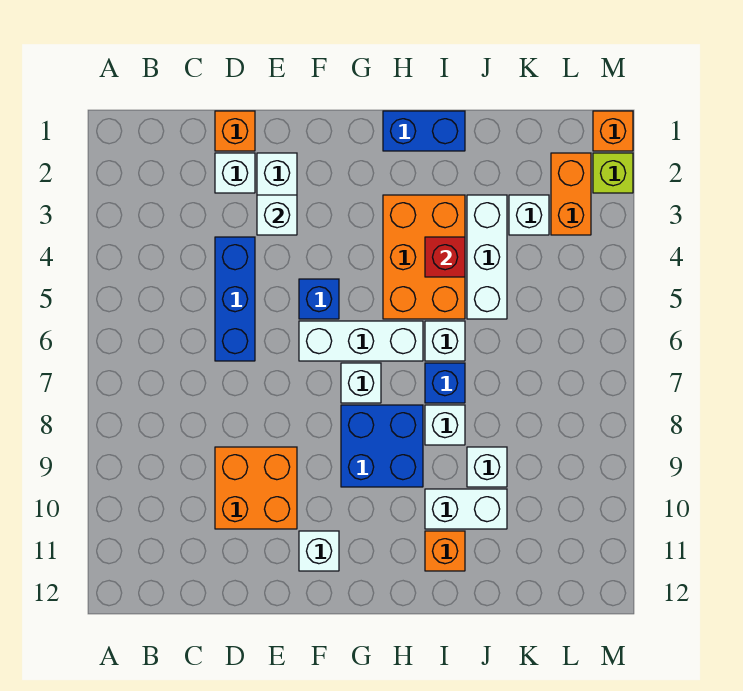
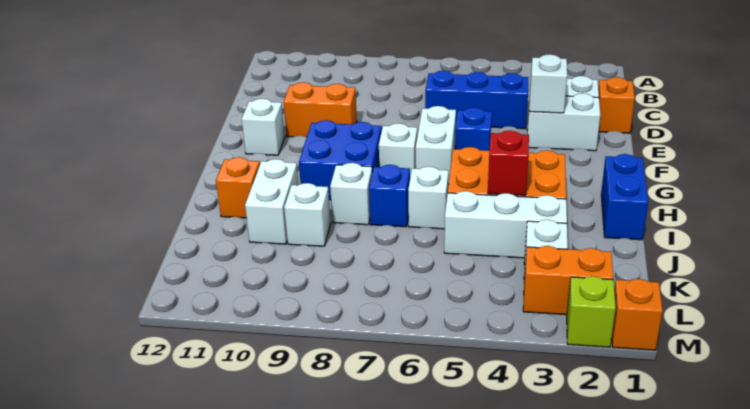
orange 2x2 brick [215,447,297,529] -> orange 1x2 brick [284,82,357,137]
white 1x3 brick [299,321,423,361] -> white 1x2 brick [416,106,456,184]

